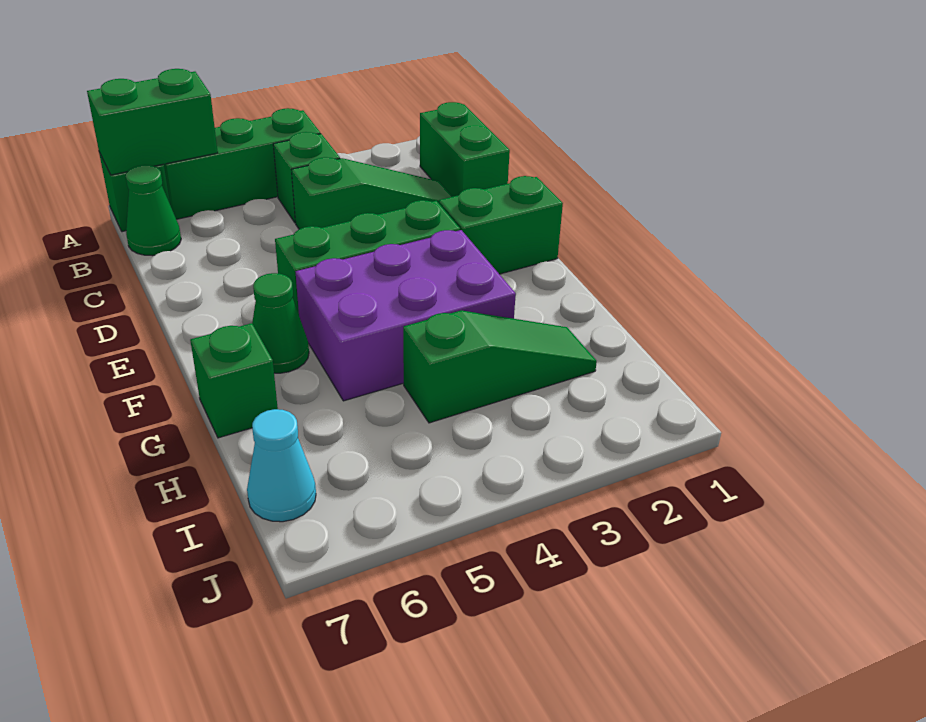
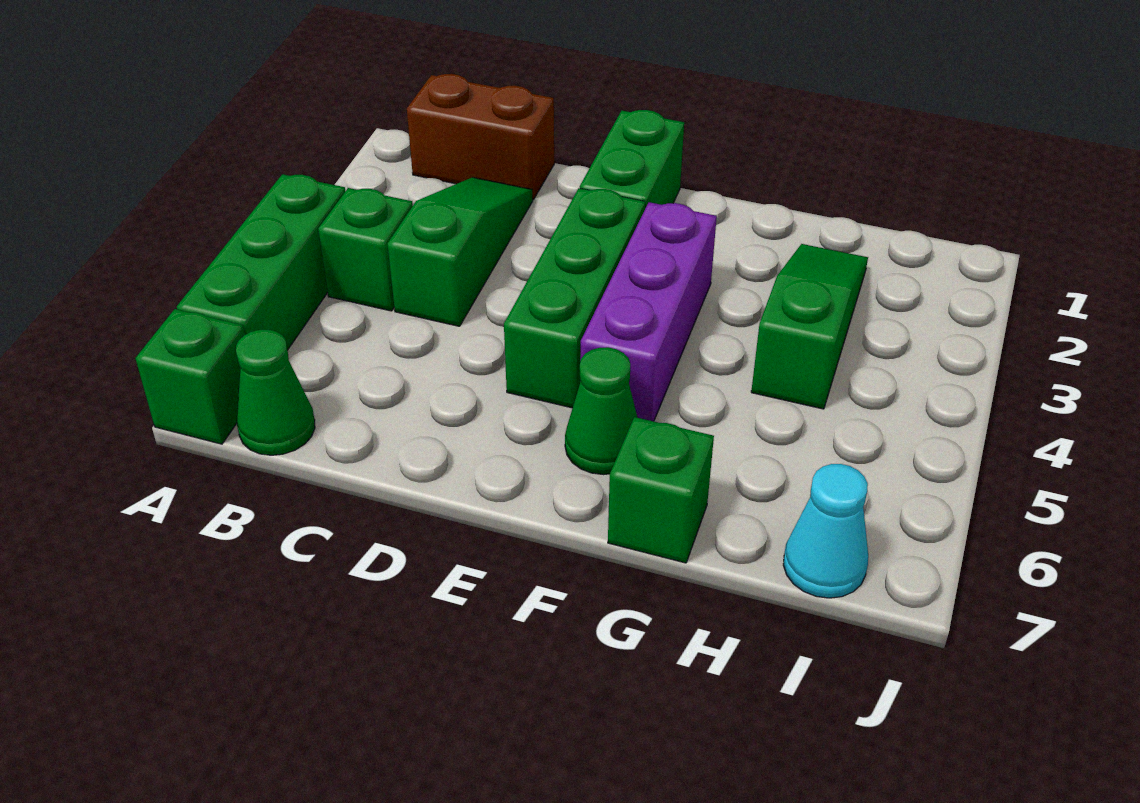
green 1x2 brick [87,69,218,175] -> none
green 1x2 brick [420,102,510,197] -> brown 1x2 brick [407,74,554,200]
purple 2x3 brick [296,230,516,401] -> purple 1x3 brick [580,202,717,421]

